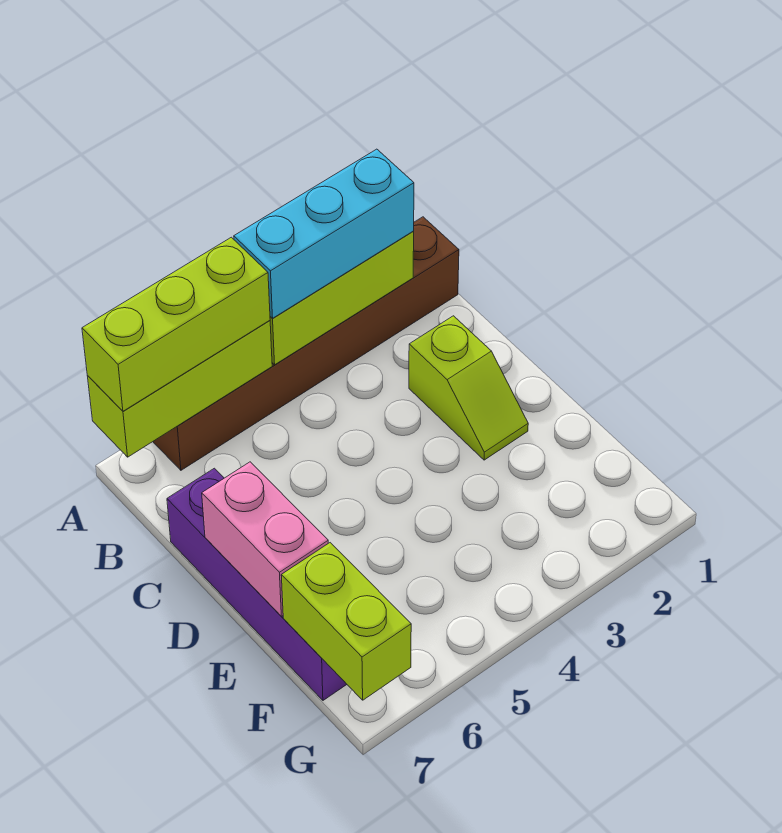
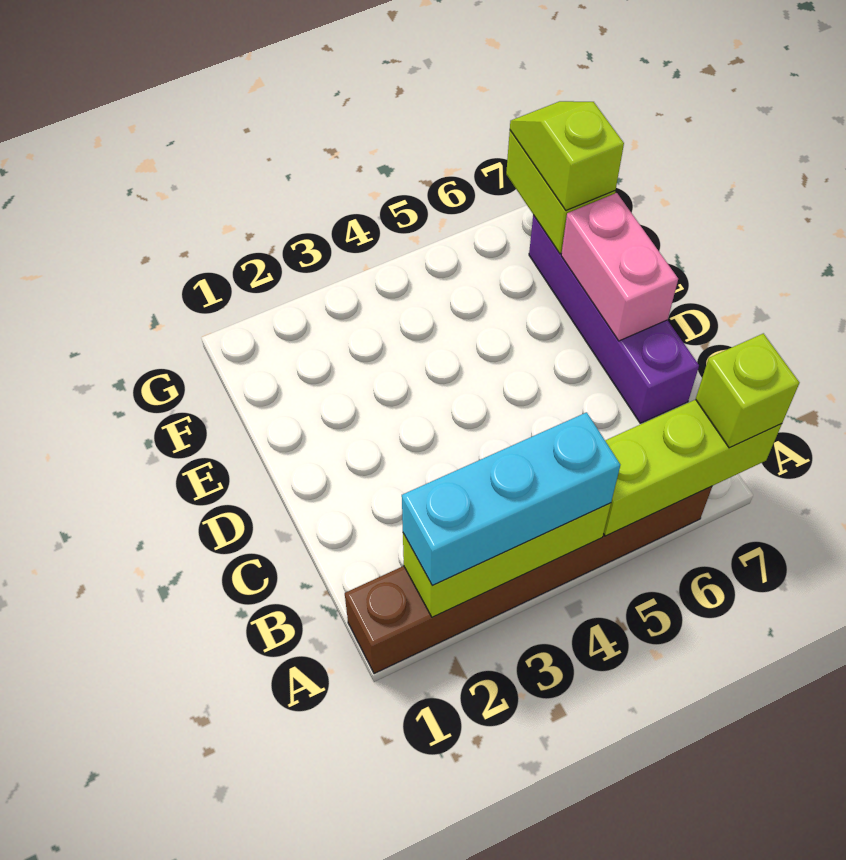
lime 1x3 brick [82,237,270,411] -> lime 1x1 brick [696,333,800,448]
lime 1x2 slope [409,316,528,460] -> lime 1x2 slope moved to [510,101,624,211]

